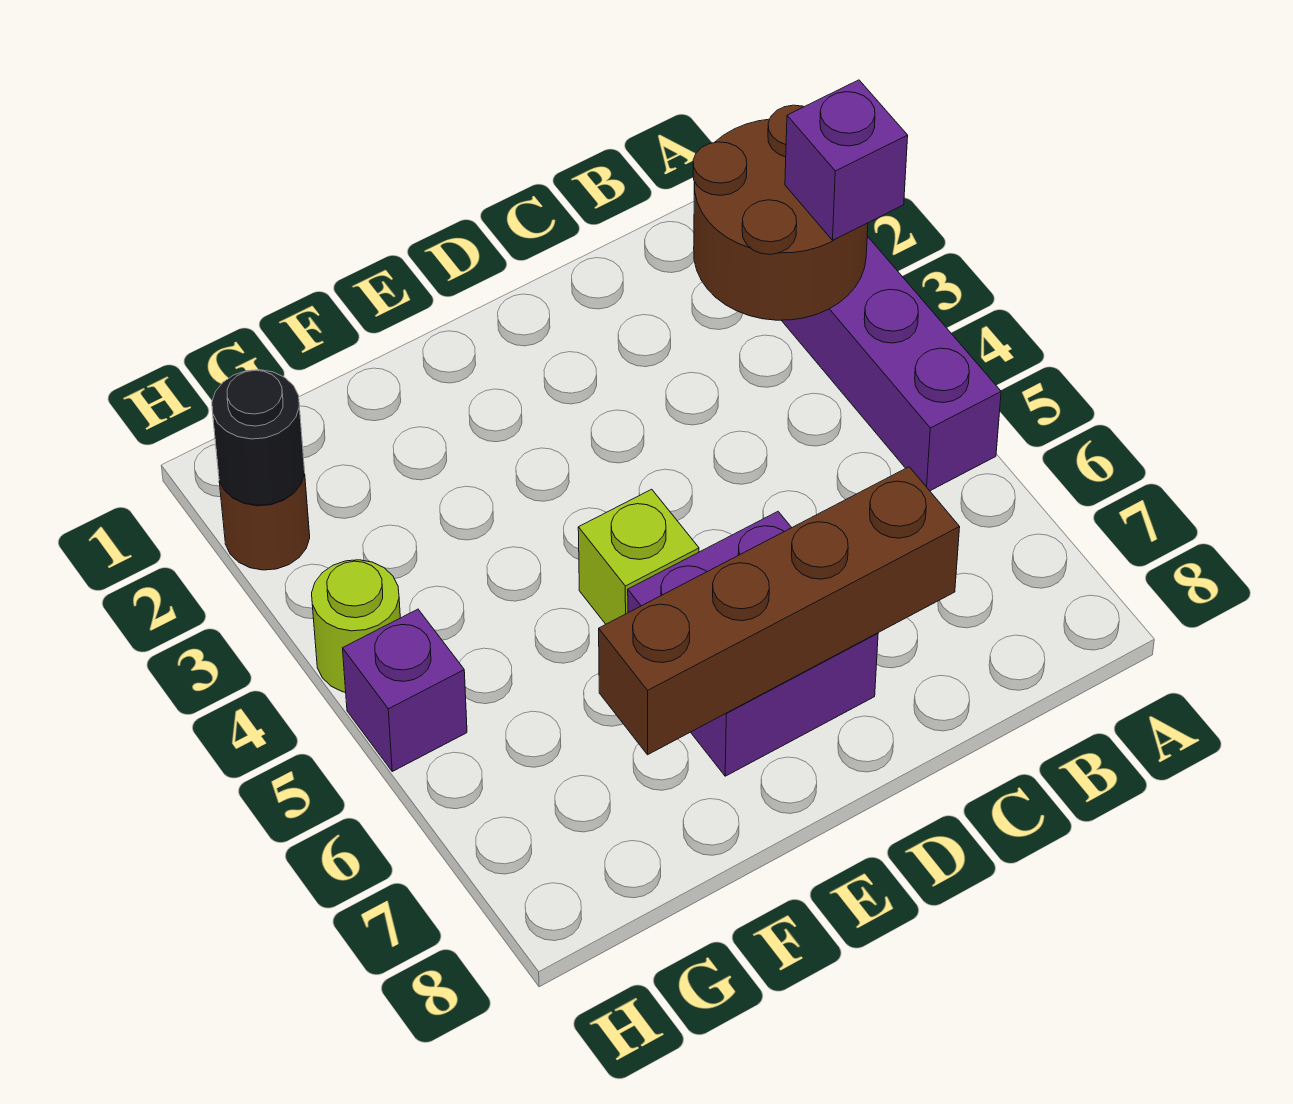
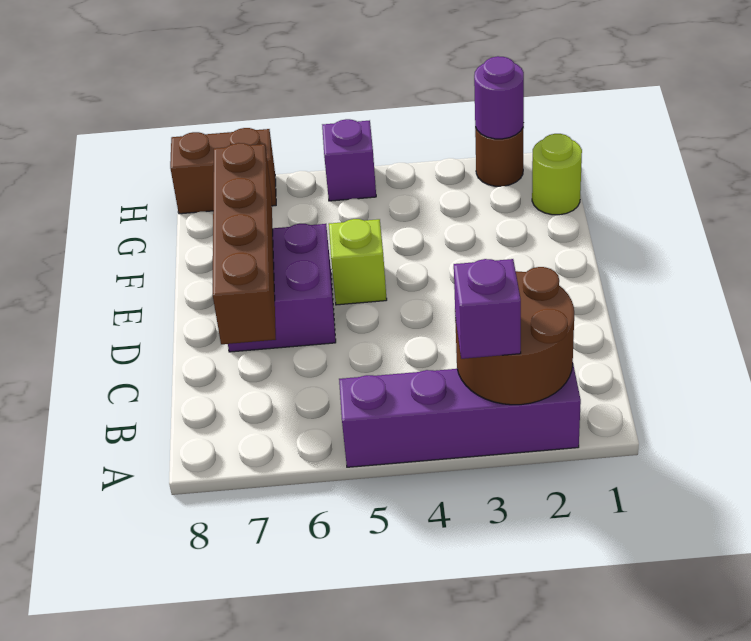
black 1x1 round brick [212,370,305,505] -> purple 1x1 round brick [474,56,524,139]
lime 1x1 round brick [312,560,400,692] -> lime 1x1 round brick moved to [532,134,582,215]
none -> brown 1x2 brick [170,128,276,214]

